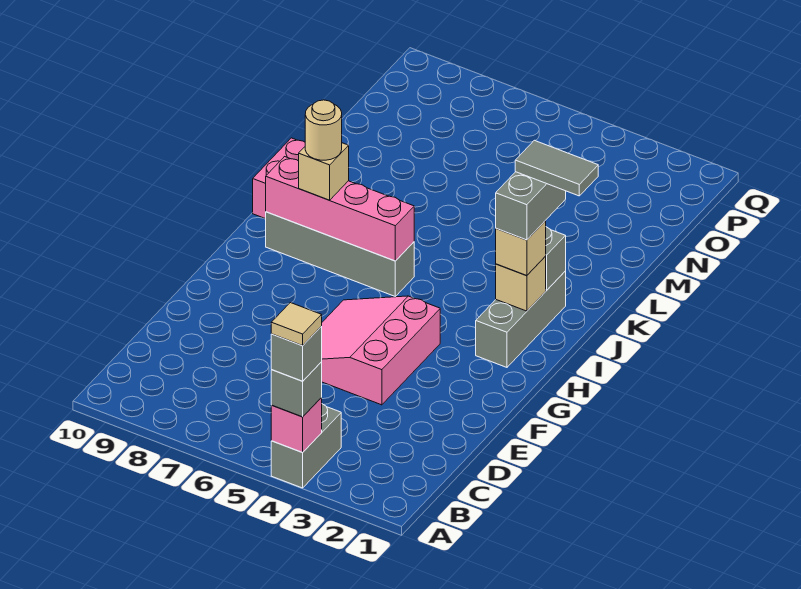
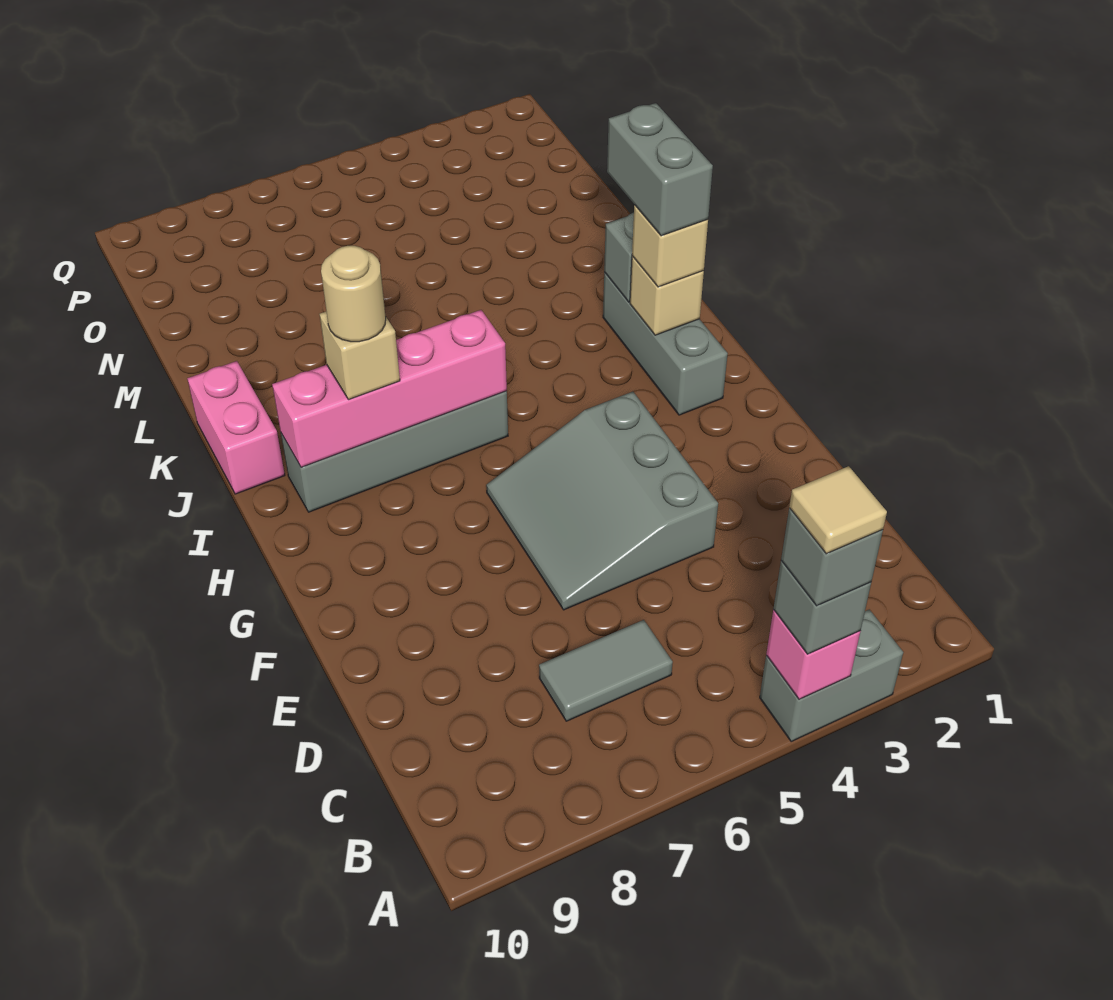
grey 1x2 brick [271,404,341,488] -> grey 1x2 brick turned to [760,609,903,741]
pink 3x3 slope [321,296,440,405] -> grey 3x3 slope [486,392,718,610]
grey 1x2 tile [515,140,598,196] -> grey 1x2 tile moved to [539,620,673,721]

